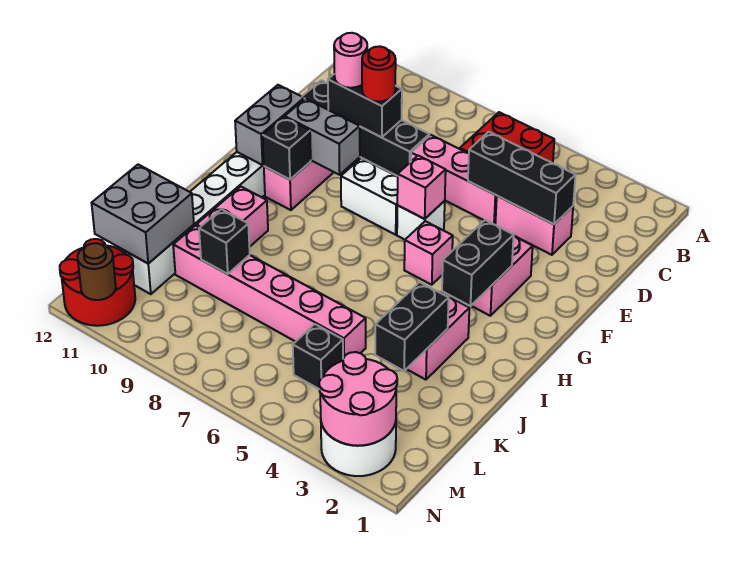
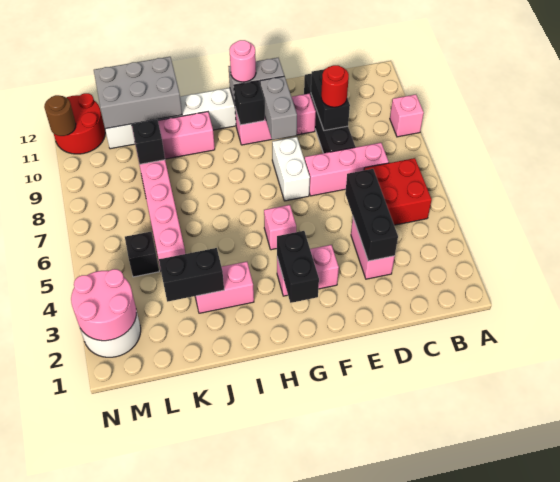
pink 1x3 brick [411,135,497,225] -> pink 1x3 brick turned to [305,143,389,196]
pink 1x1 round brick [334,33,367,88] -> pink 1x1 round brick moved to [230,40,256,82]
white 1x1 brick [397,201,445,240] -> none
pink 1x1 brick [397,156,446,219] -> pink 1x1 brick moved to [390,94,424,137]
black 1x2 brick [442,220,514,306] -> black 1x2 brick turned to [277,231,319,303]
grey 2x2 brick [92,165,194,263] -> grey 2x3 brick [94,57,182,129]

